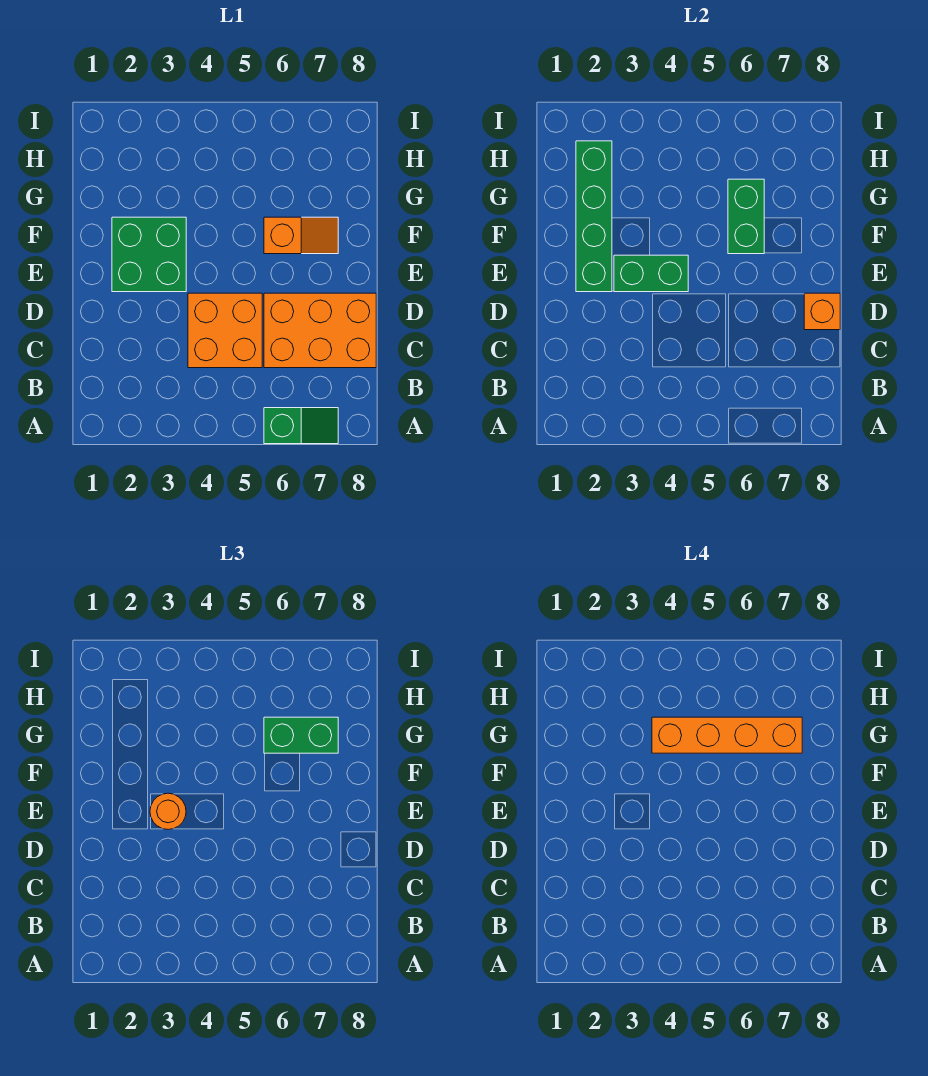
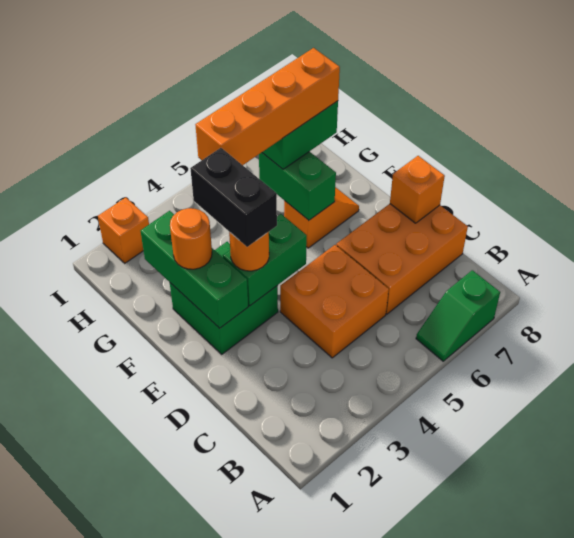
green 1x2 slope [264,408,338,444] -> green 1x2 slope turned to [416,270,500,361]
green 1x4 brick [576,141,612,292] -> green 1x3 brick [140,211,248,328]
none -> black 1x2 brick [190,148,277,247]
none -> orange 1x1 round brick [170,208,212,269]
none -> orange 1x1 brick [98,198,149,263]

